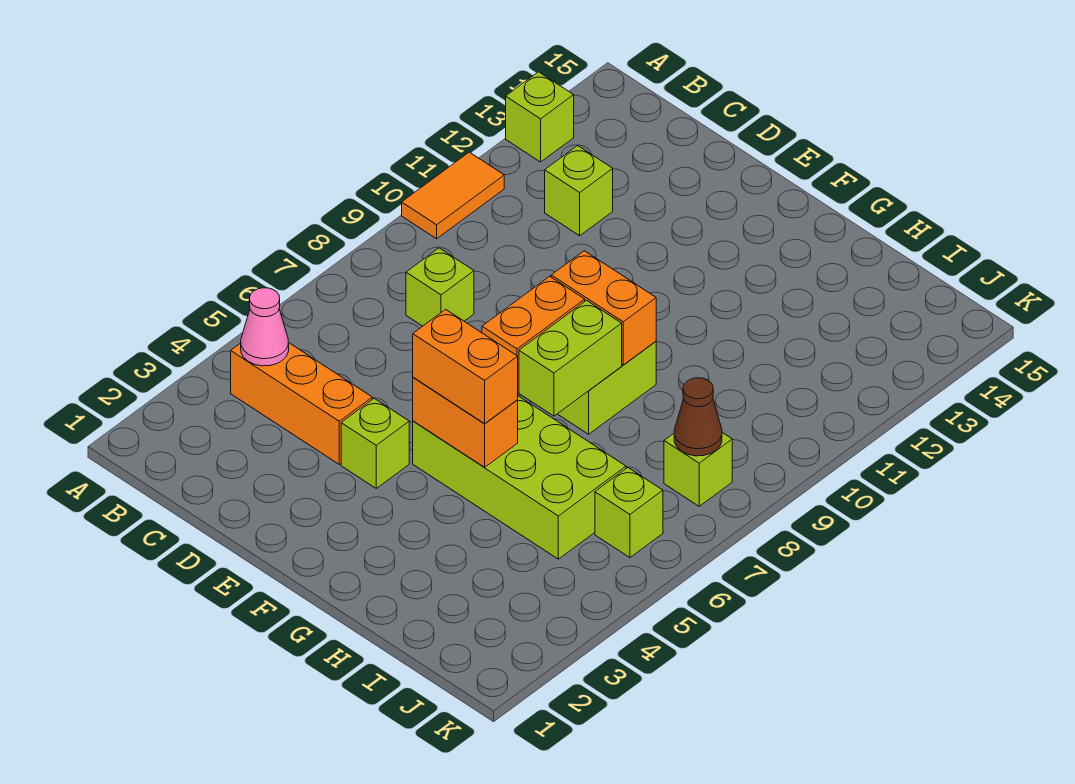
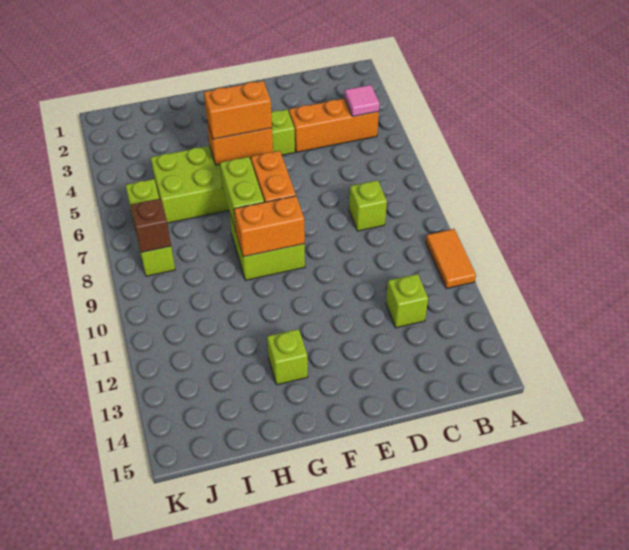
lime 1x1 brick [506,72,574,162] -> lime 1x1 brick moved to [267,329,308,385]
pink 1x1 cone [241,288,289,366] -> pink 1x1 tile [344,85,379,116]
brown 1x1 cone [674,378,722,456] -> brown 1x1 brick [130,198,171,253]

